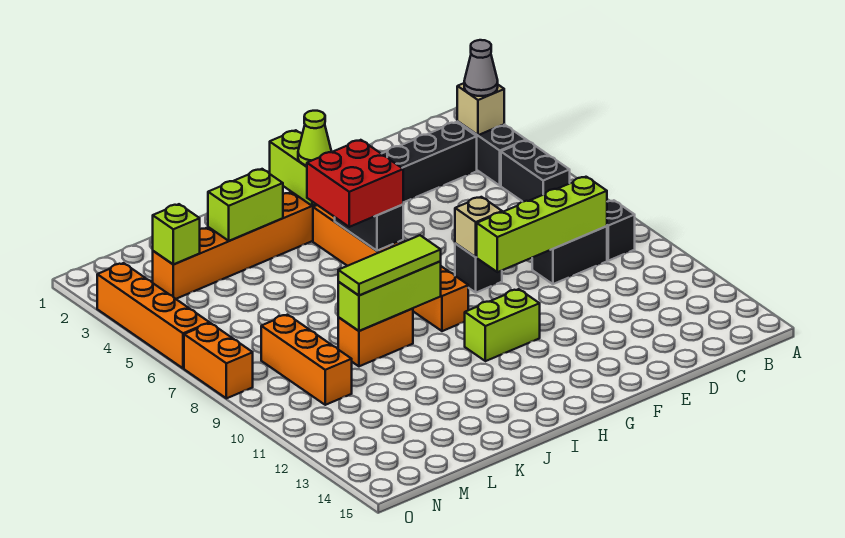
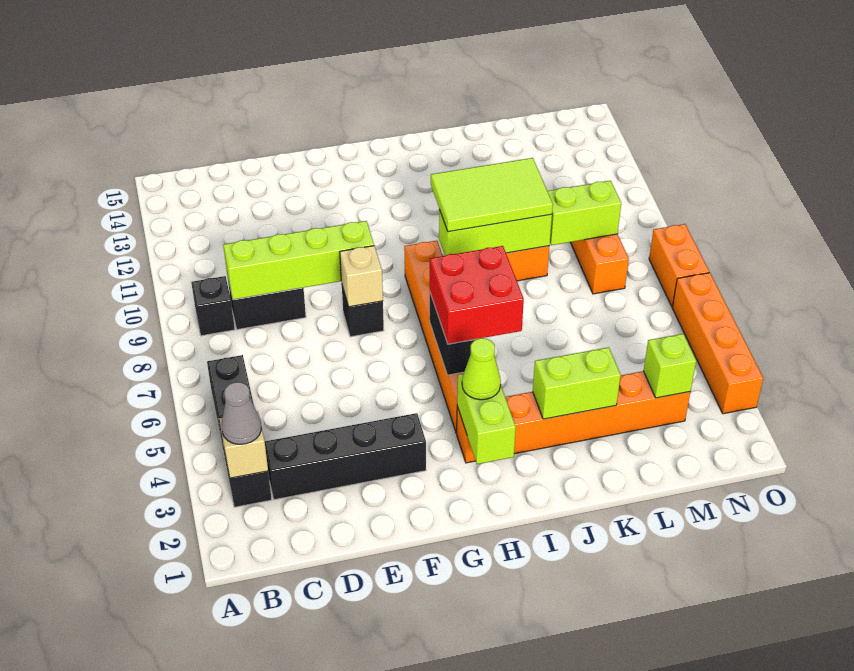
lime 1x2 brick [465,289,540,361] -> lime 1x2 brick moved to [548,181,621,245]
lime 1x3 tile [338,235,441,296] -> lime 2x3 tile [431,158,553,232]

